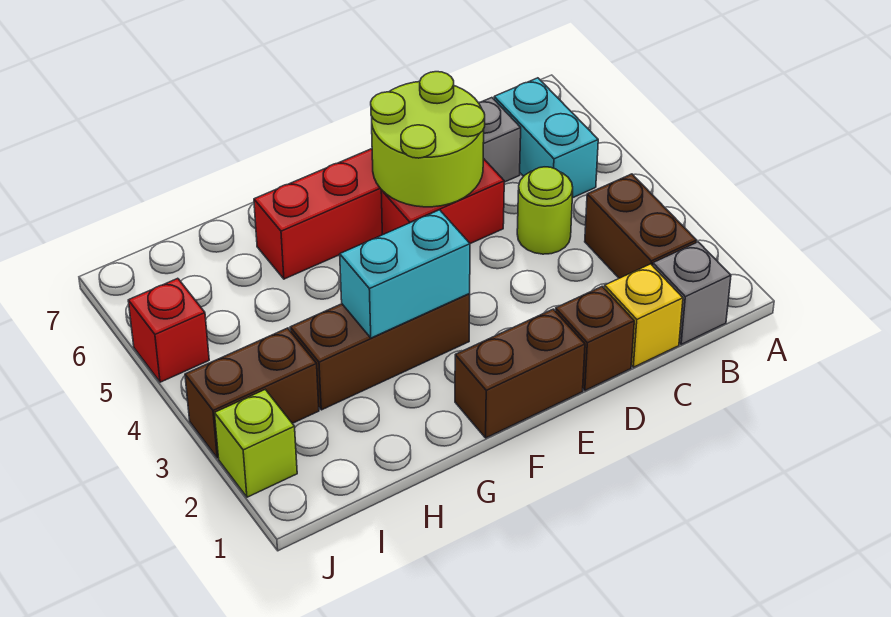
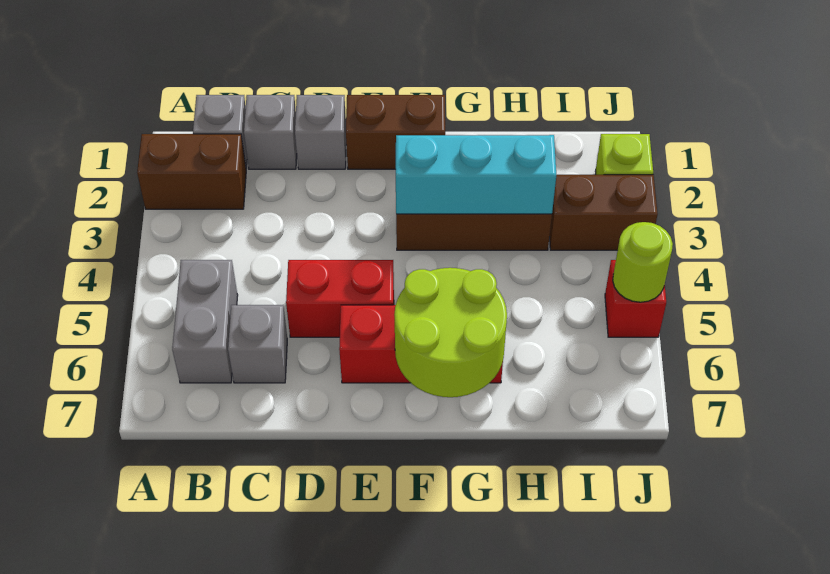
brown 1x2 brick [585,174,697,278] -> brown 1x2 brick turned to [137,134,246,209]
cyan 1x2 brick [494,78,598,198] -> grey 1x2 brick [172,260,238,383]
yellow 1x1 brick [604,264,683,367] -> grey 1x1 brick [244,95,297,169]
lime 1x1 round brick [517,167,573,254] -> lime 1x1 round brick moved to [613,222,673,302]
brown 1x1 brick [556,286,634,390] -> grey 1x1 brick [295,95,346,169]
lime 2x2 round brick [371,72,485,207] -> lime 2x2 round brick moved to [394,268,507,397]
cyan 1x2 brick [340,210,470,338] -> cyan 1x3 brick [396,135,556,214]

